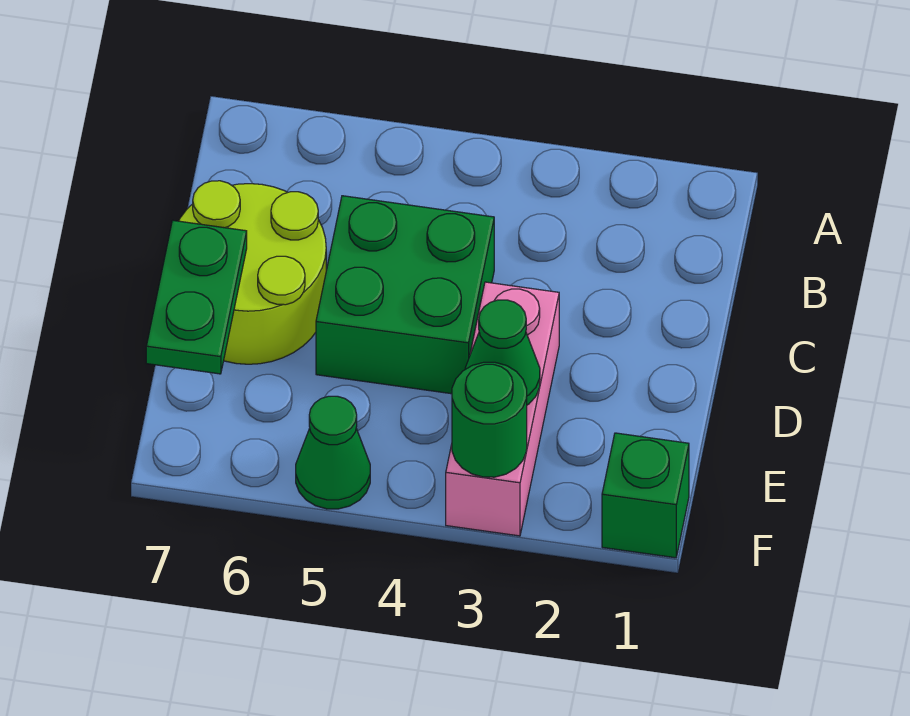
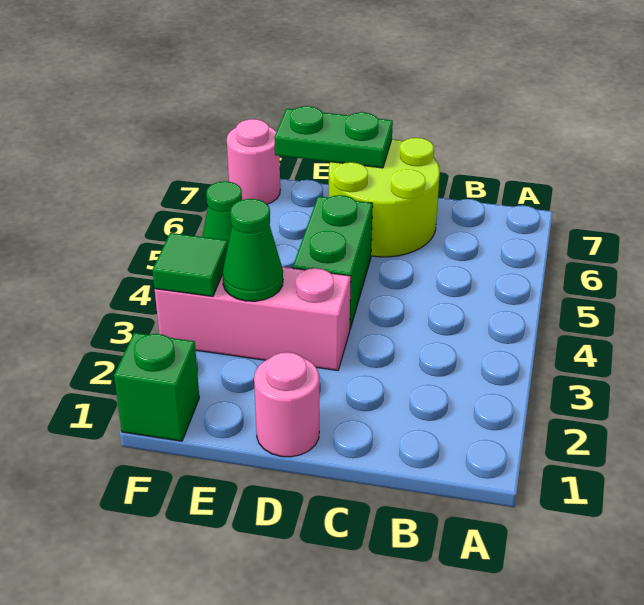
green 2x2 brick [316,196,494,394] -> green 1x2 brick [293,195,373,328]
none -> pink 1x1 round brick [254,352,319,457]
green 1x1 round brick [452,362,527,477] -> green 1x1 tile [153,233,228,296]
none -> pink 1x1 round brick [227,119,280,204]

